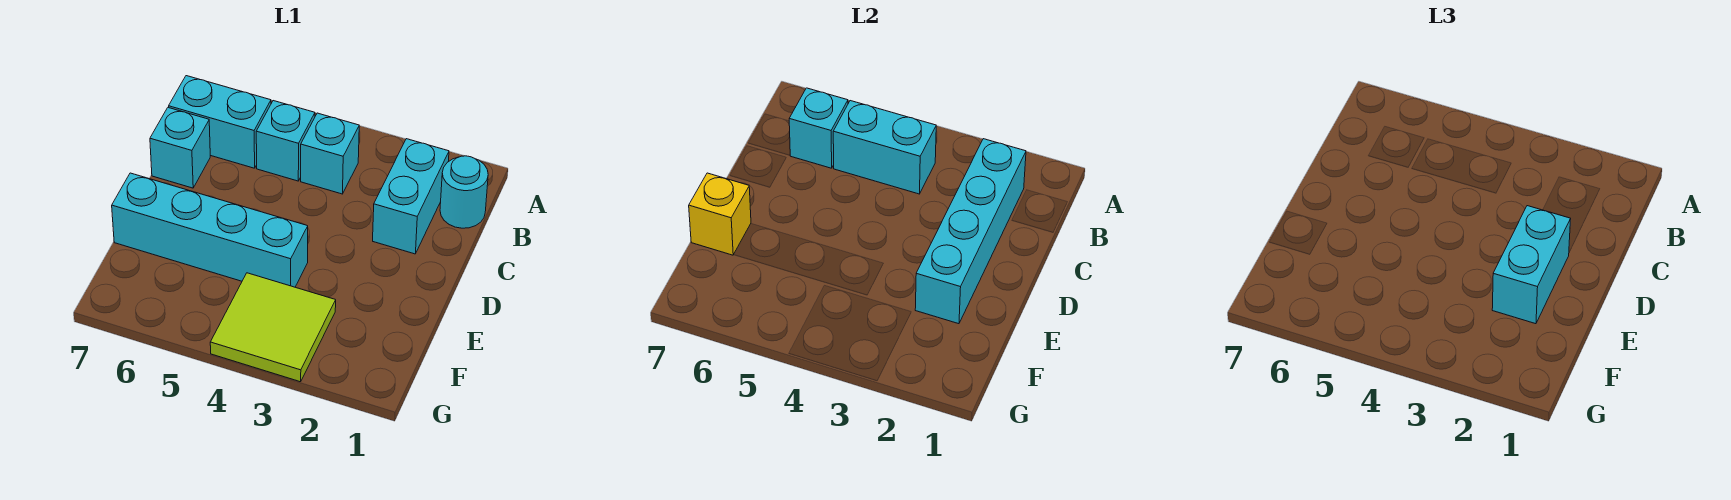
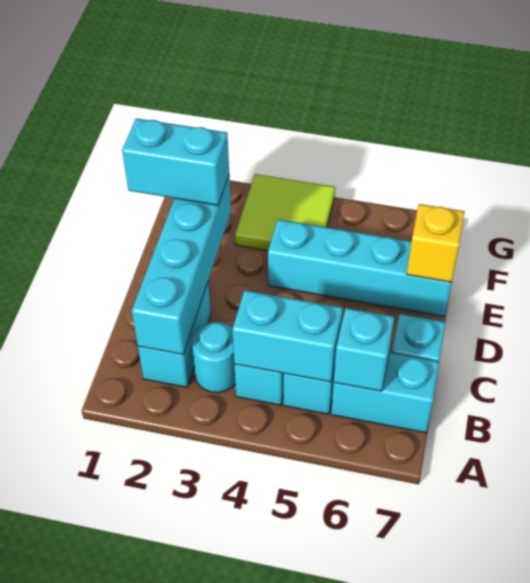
cyan 1x1 round brick [440,156,488,228] -> cyan 1x1 round brick moved to [191,322,235,393]
cyan 1x2 brick [1492,206,1571,324] -> cyan 1x2 brick turned to [122,118,229,205]

